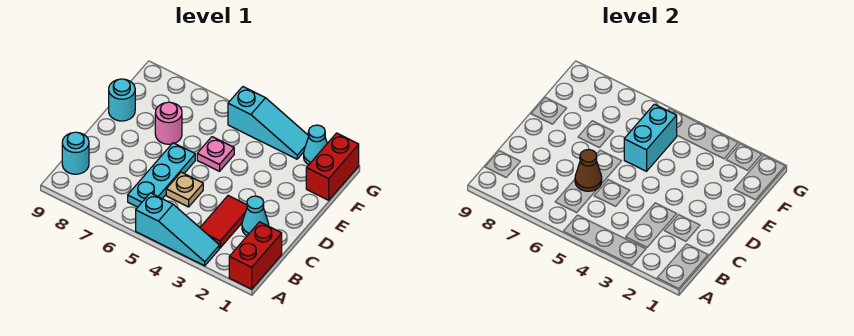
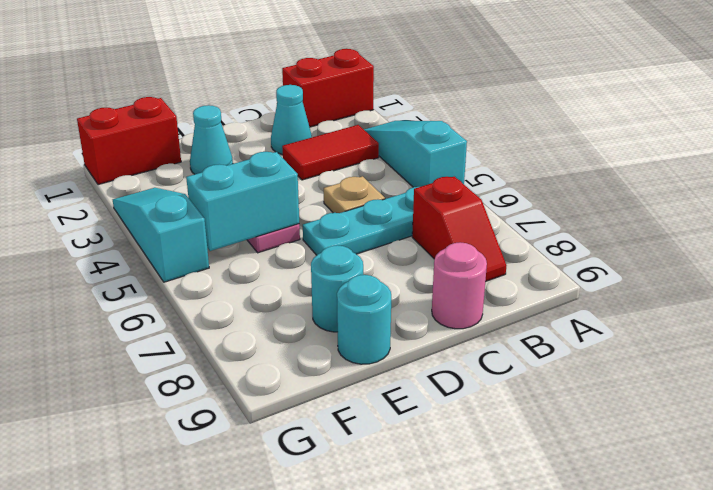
none -> red 1x2 slope [412,177,506,282]
cyan 1x1 round brick [62,132,89,174] -> cyan 1x1 round brick moved to [311,245,363,332]
brown 1x1 cone [575,149,602,191] -> none
pink 1x1 round brick [155,102,182,144] -> pink 1x1 round brick moved to [432,242,487,329]
cyan 1x1 cone [304,125,327,165] -> cyan 1x1 cone moved to [190,105,233,174]

